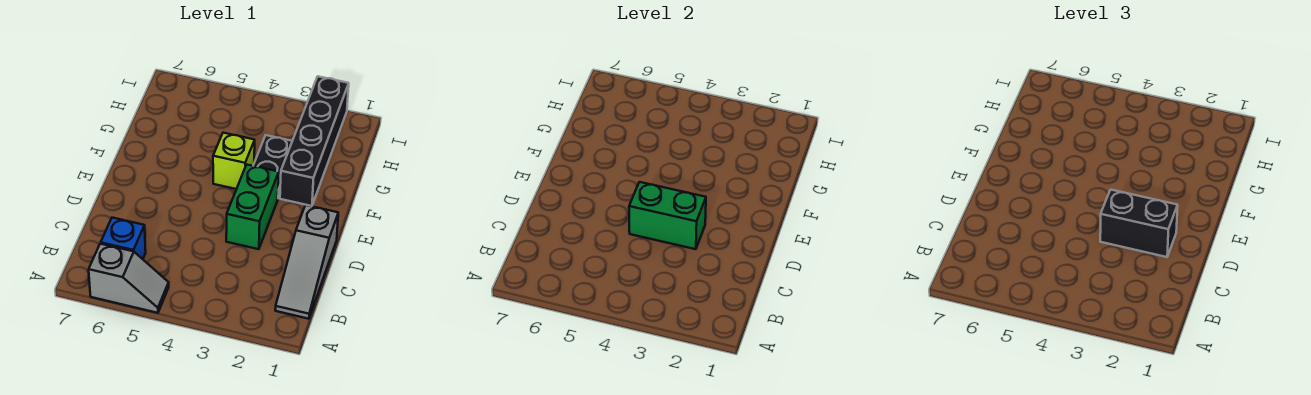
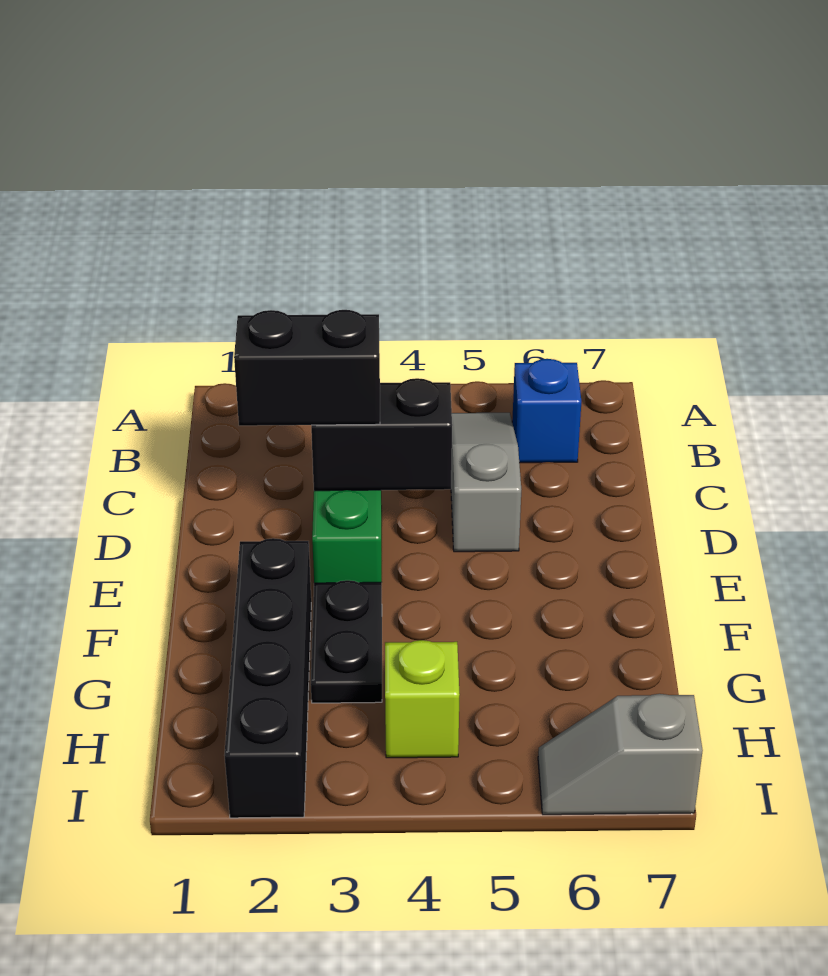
grey 1x2 slope [89,244,169,313] -> grey 1x2 slope moved to [538,694,703,815]
grey 1x3 slope [275,205,338,319] -> grey 1x3 slope moved to [451,413,521,552]
green 1x2 brick [629,182,706,249] -> black 1x2 brick [311,378,452,491]
lime 1x1 brick [213,133,255,189] -> lime 1x1 brick moved to [385,640,460,758]

